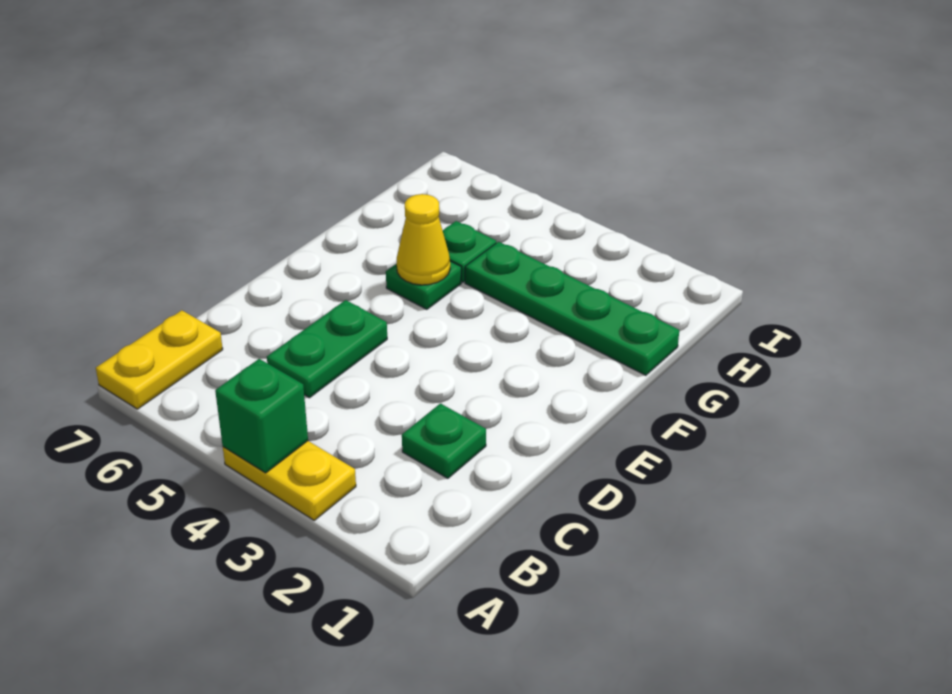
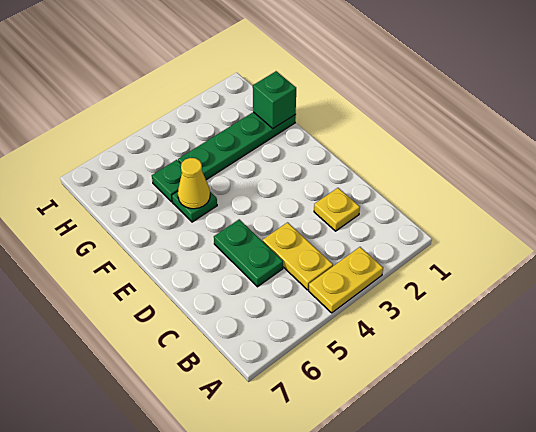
green 1x1 brick [215,359,308,473] -> green 1x1 brick moved to [253,71,296,128]
yellow 1x2 plate [96,310,223,409] -> yellow 1x2 plate moved to [263,222,333,290]
green 1x1 plate [402,404,486,478] -> yellow 1x1 plate [314,188,360,231]

